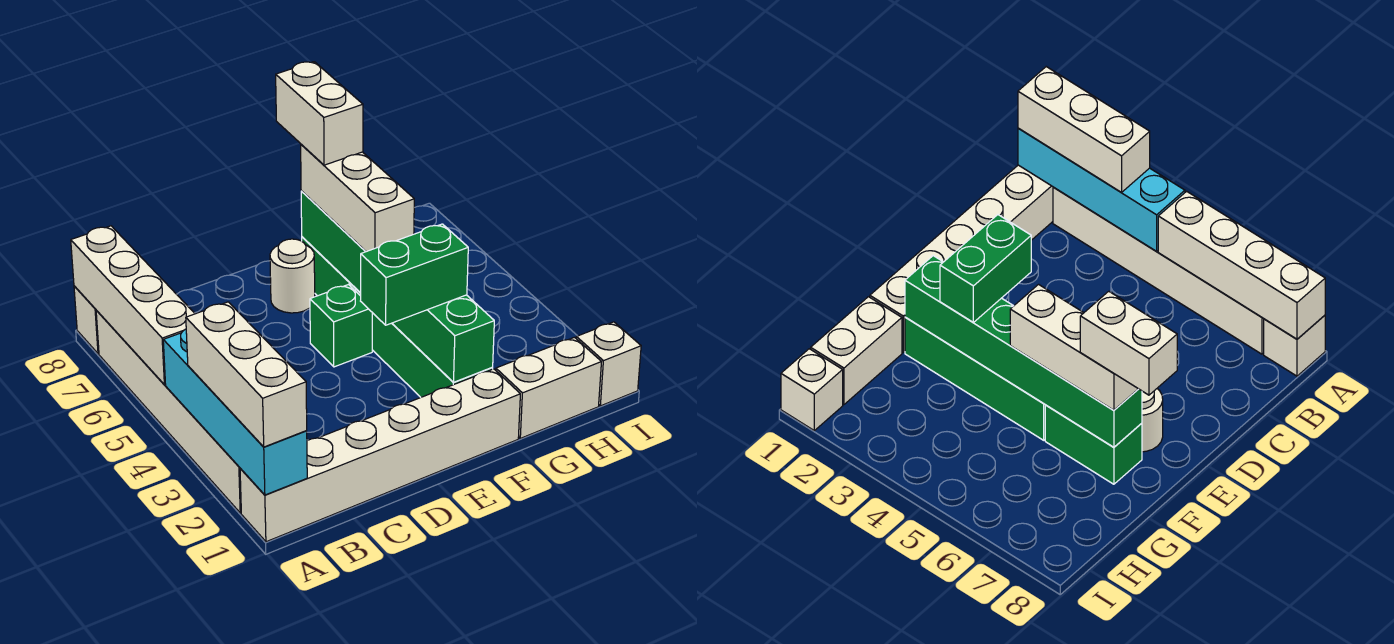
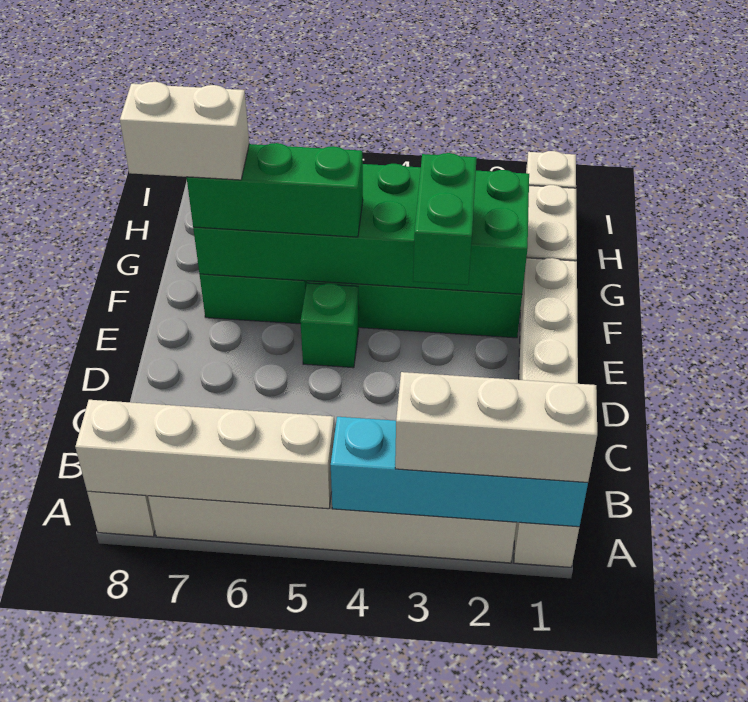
white 1x1 round brick [270,239,315,313] -> none
green 1x6 brick [301,191,494,382] -> green 2x6 brick [193,164,529,294]
white 1x3 brick [301,144,414,252] -> green 1x3 brick [187,143,363,237]

